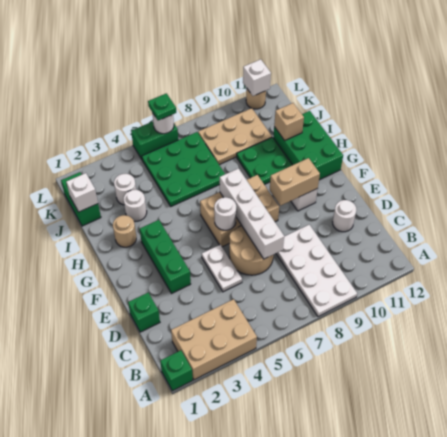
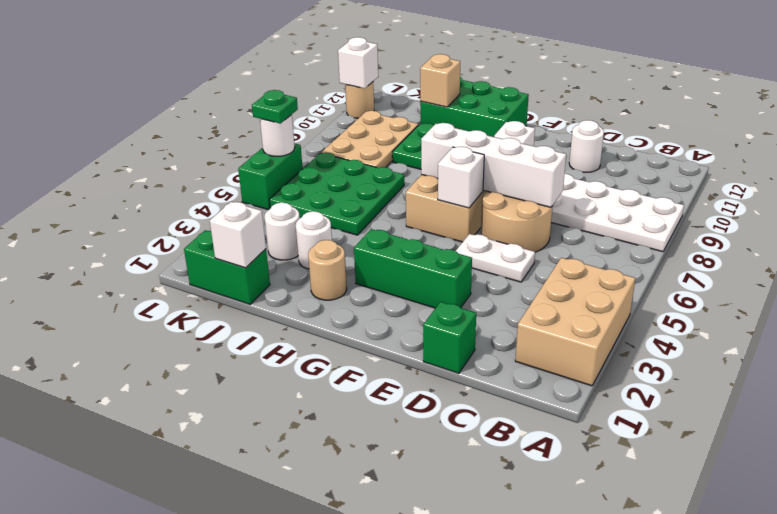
green 1x1 brick [160,350,193,391] -> none
white 1x1 round brick [214,197,236,230] -> white 1x1 brick [438,147,484,208]
tan 1x2 brick [270,158,320,206] -> none

